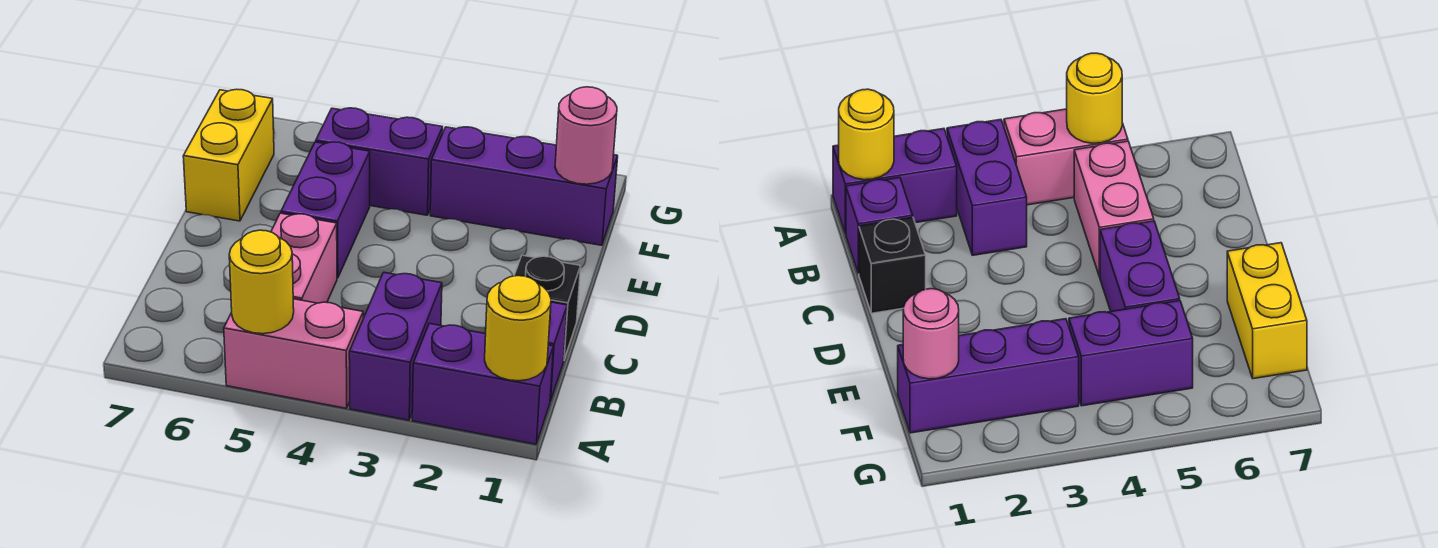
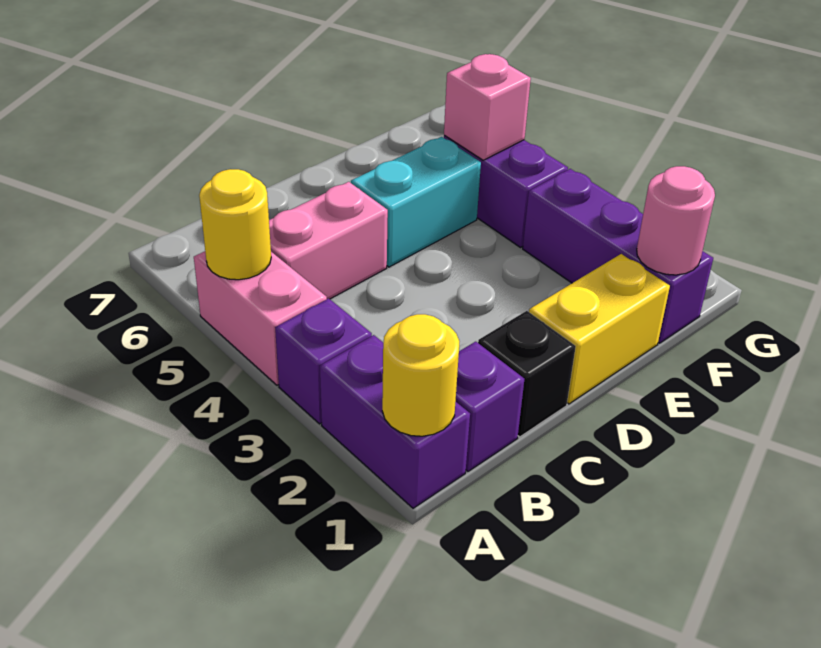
purple 1x2 brick [349,272,442,420] -> purple 1x1 brick [275,298,372,424]
purple 1x2 brick [281,142,370,278] -> cyan 1x2 brick [351,137,481,267]
yellow 1x2 brick [183,89,274,221] -> yellow 1x2 brick moved to [529,254,670,404]
none -> pink 1x1 brick [444,54,531,160]

